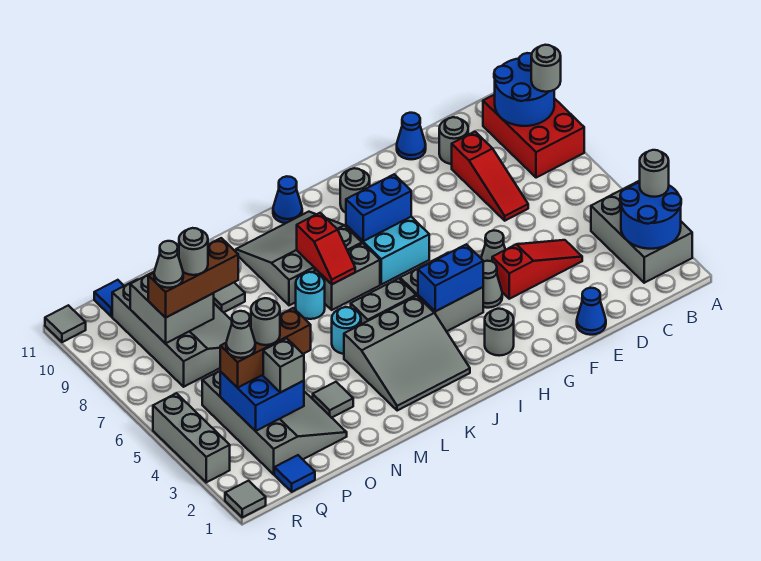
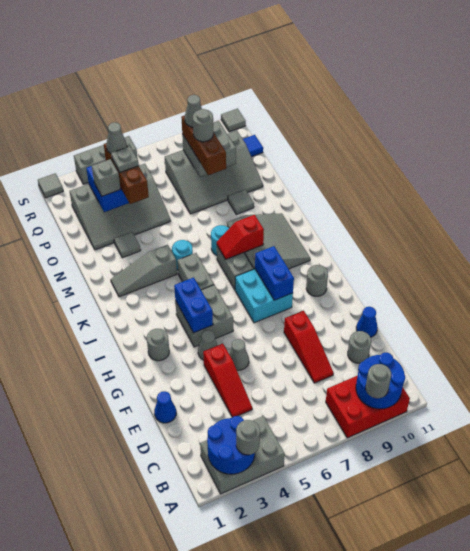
red 1x3 slope [452,132,528,221] -> red 1x3 slope turned to [284,311,334,383]
grey 3x3 slope [344,296,470,411] -> grey 1x3 slope [111,245,177,297]
blue 1x1 cone [273,176,302,223] -> none
grey 1x1 round brick [251,298,280,345] -> grey 1x1 plate [111,146,139,172]
blue 1x1 tile [274,455,315,492] -> none

